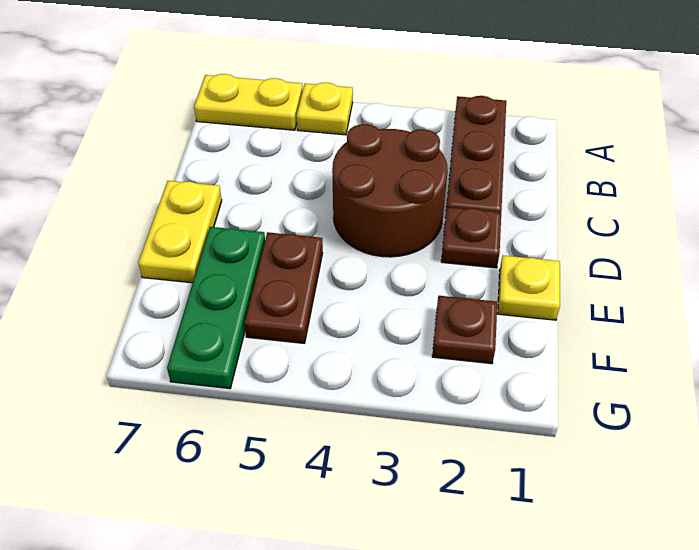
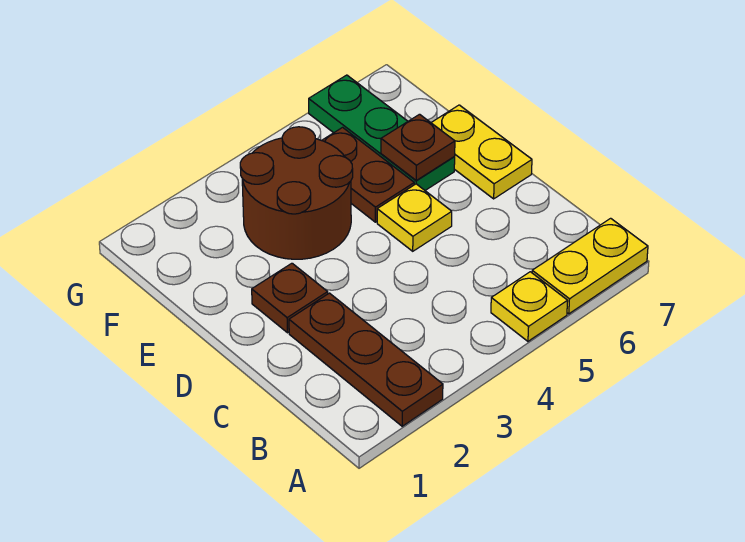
brown 2x2 round brick [332,124,448,257] -> brown 2x2 round brick moved to [240,127,353,259]
yellow 1x1 plate [498,256,560,320] -> yellow 1x1 plate moved to [377,184,452,251]
brown 1x1 plate [432,296,497,364] -> brown 1x1 plate moved to [381,114,455,180]

